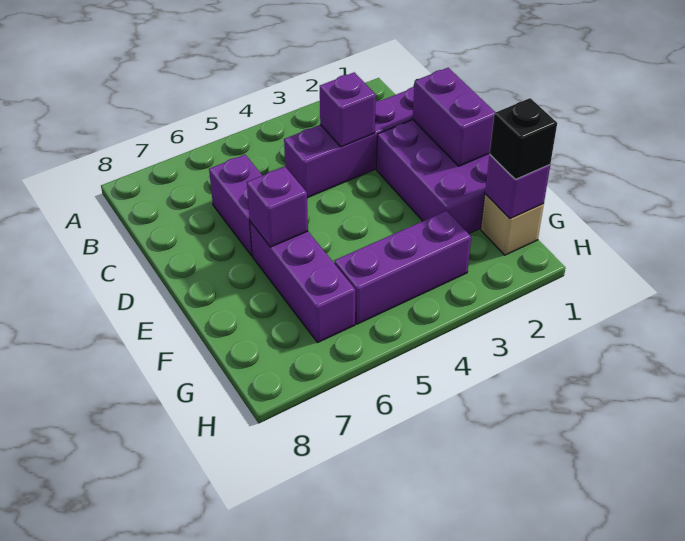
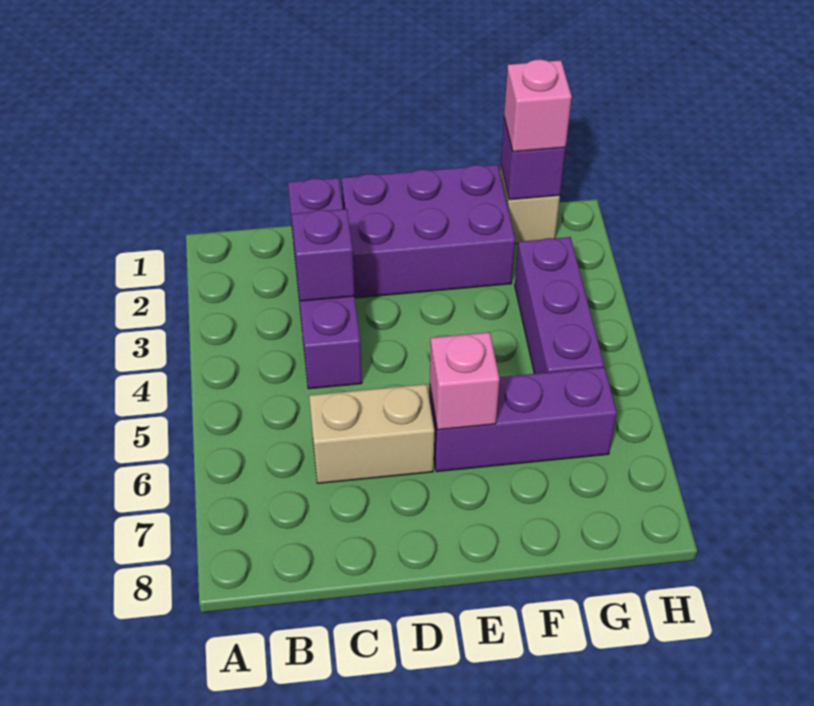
purple 1x2 brick [209,155,262,256] -> tan 1x2 brick [309,384,434,483]
purple 1x2 brick [413,68,495,166] -> none
purple 1x1 brick [247,167,308,247] -> pink 1x1 brick [430,332,500,430]
black 1x1 brick [490,98,557,179] -> pink 1x1 brick [504,59,572,152]

